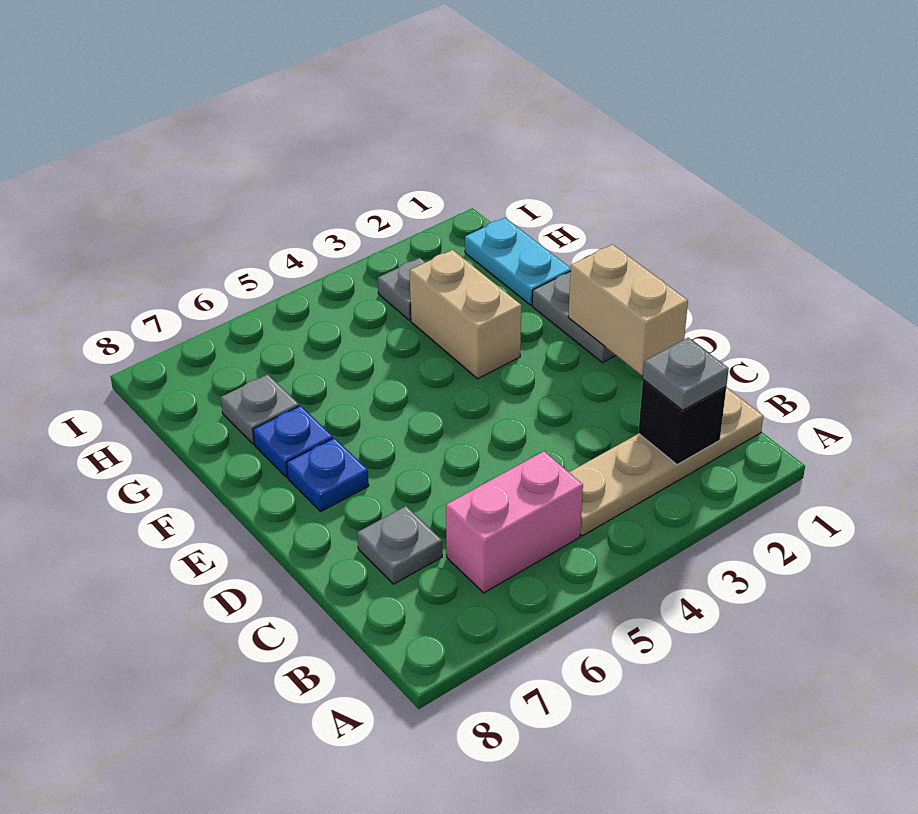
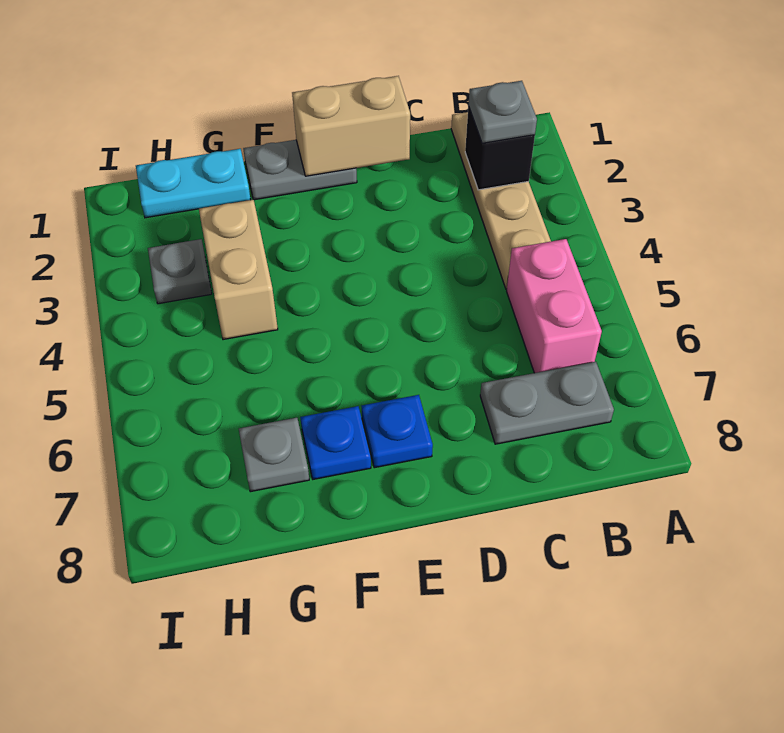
grey 1x1 plate [357,506,442,584] -> grey 1x2 plate [480,362,614,444]
tan 1x2 brick [410,250,522,379] -> tan 1x2 brick turned to [199,200,278,340]

